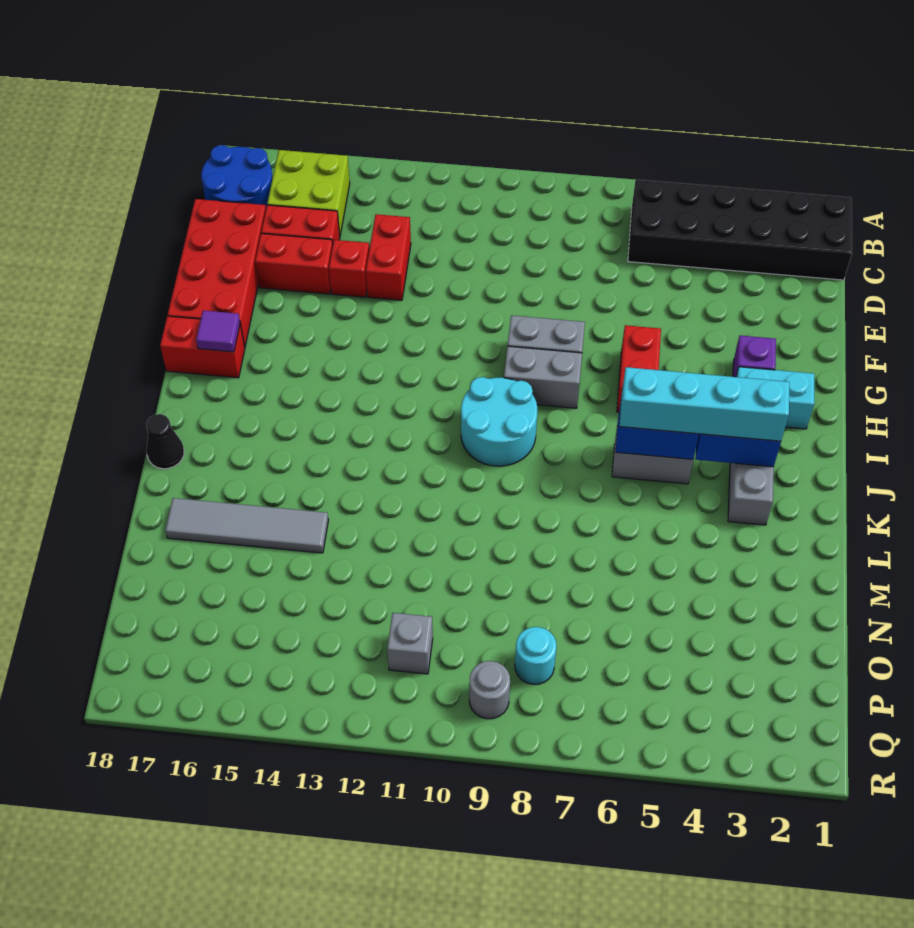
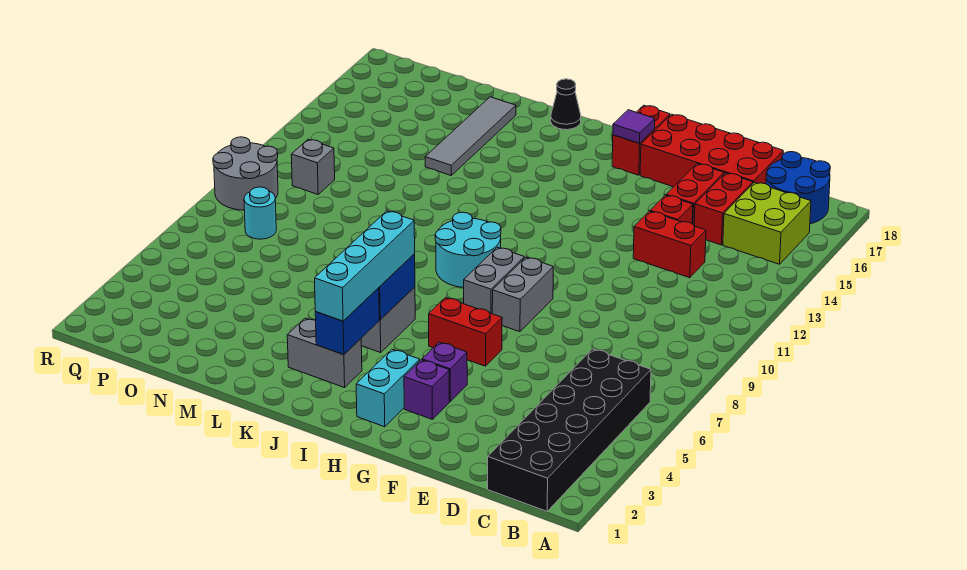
none -> purple 1x1 brick [422,342,467,401]
grey 1x1 round brick [469,661,510,719] -> grey 2x2 round brick [213,137,278,210]

